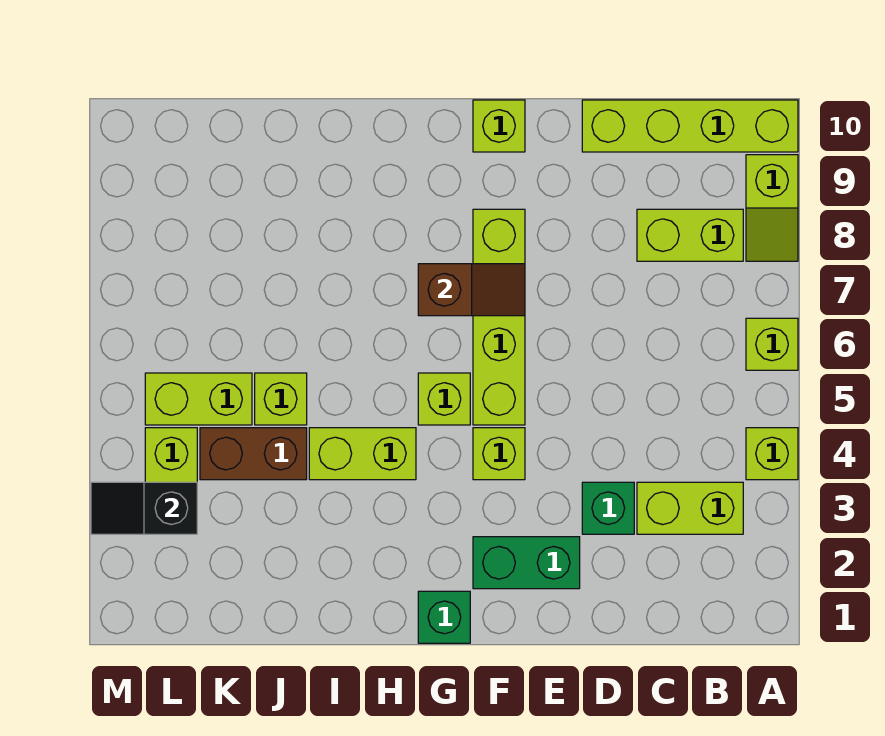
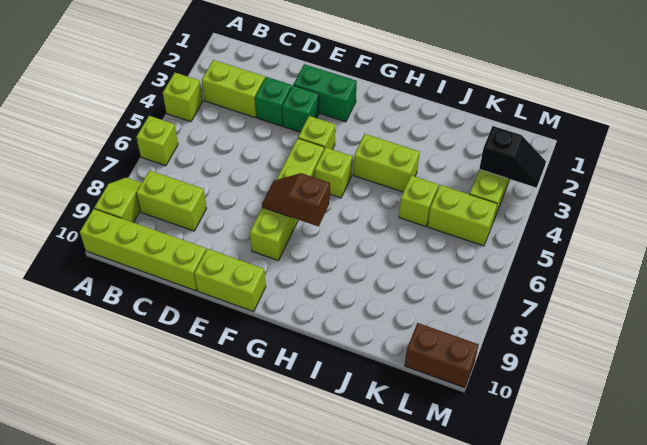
lime 1x1 brick [473,100,525,152] -> lime 1x2 brick [194,249,266,312]
green 1x1 brick [418,591,470,643] -> green 1x1 brick moved to [282,85,319,132]
brown 1x2 brick [200,428,307,480] -> brown 1x2 brick moved to [405,323,479,388]

